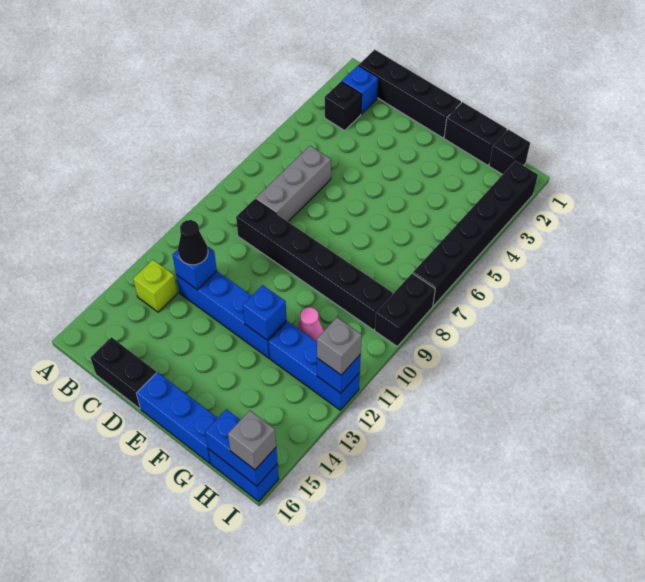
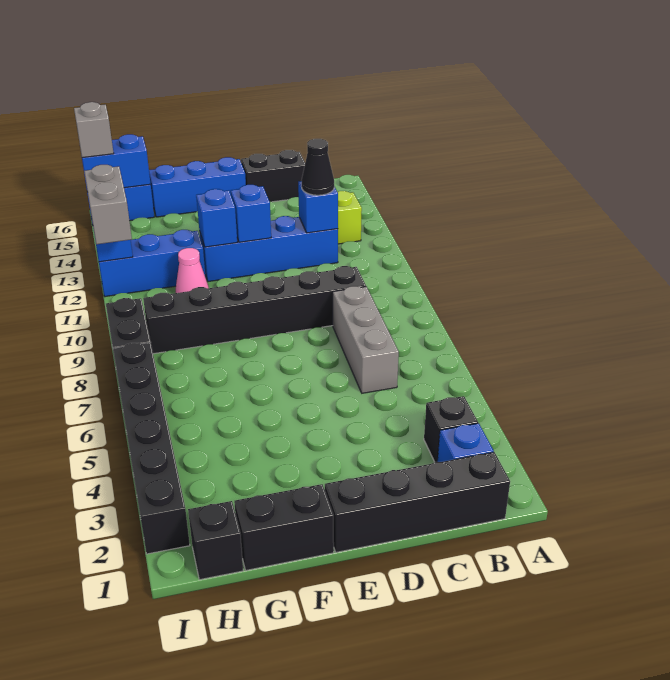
none -> blue 1x1 brick [231,185,271,242]
grey 1x1 brick [317,317,362,375] -> grey 1x2 brick [84,165,132,244]

